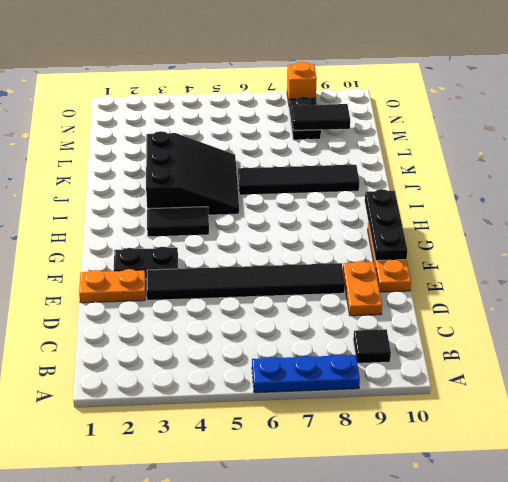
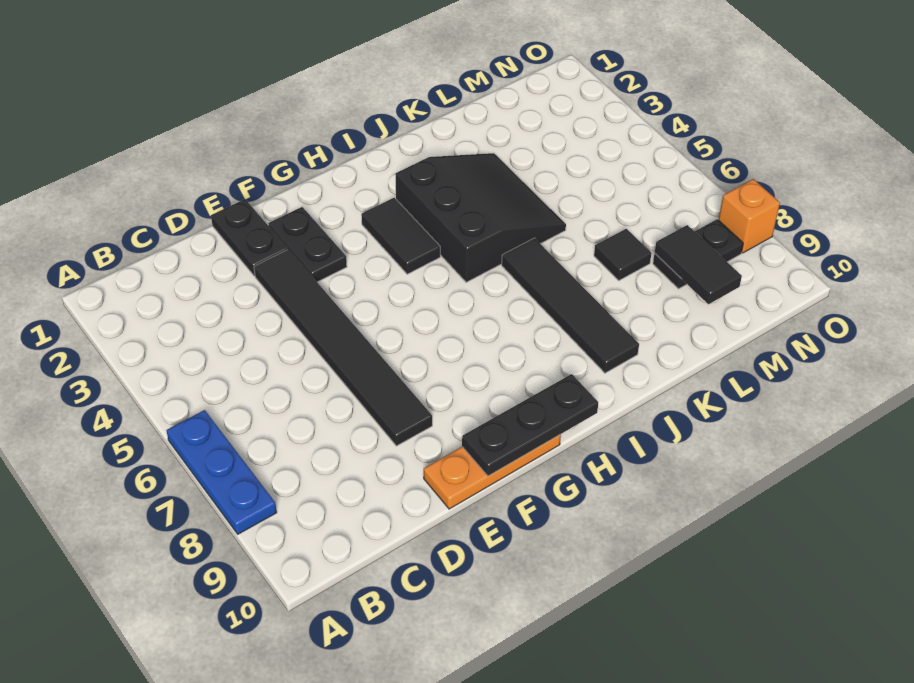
black 1x1 tile [353,329,391,363] -> black 1x1 tile moved to [594,229,652,281]
orange 1x2 plate [343,261,382,316] -> none
orange 1x2 plate [79,269,146,303] -> black 1x2 plate [211,199,288,276]
black 3x3 slope [146,131,239,215] -> black 3x3 slope turned to [395,153,566,282]

